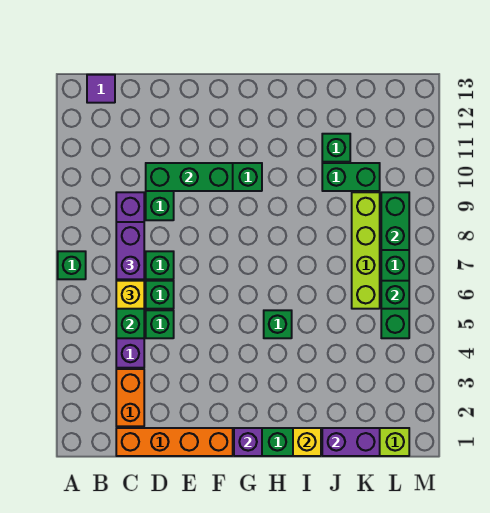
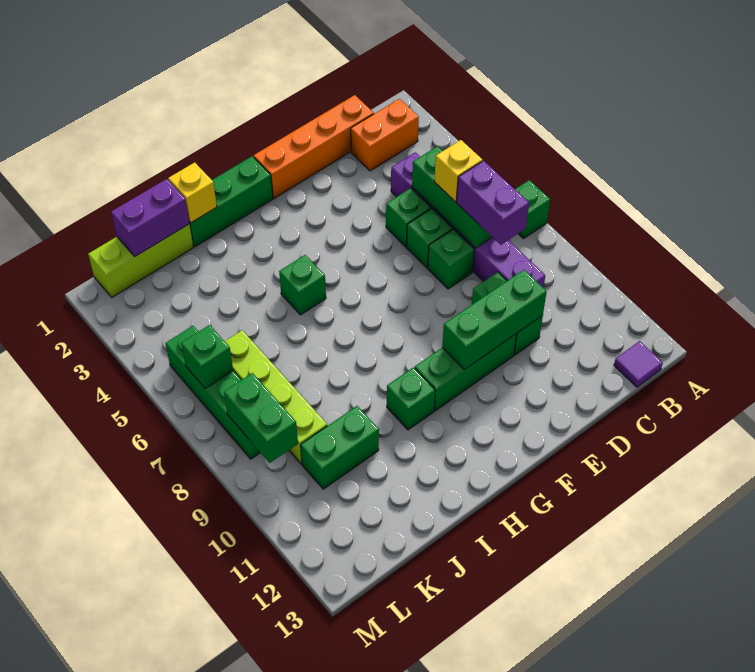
orange 1x2 brick [116,369,144,426] -> orange 1x2 brick turned to [351,99,419,171]
purple 1x1 brick [234,428,262,456] -> none
green 1x1 brick [322,134,350,162] -> green 1x1 brick moved to [387,367,435,430]

